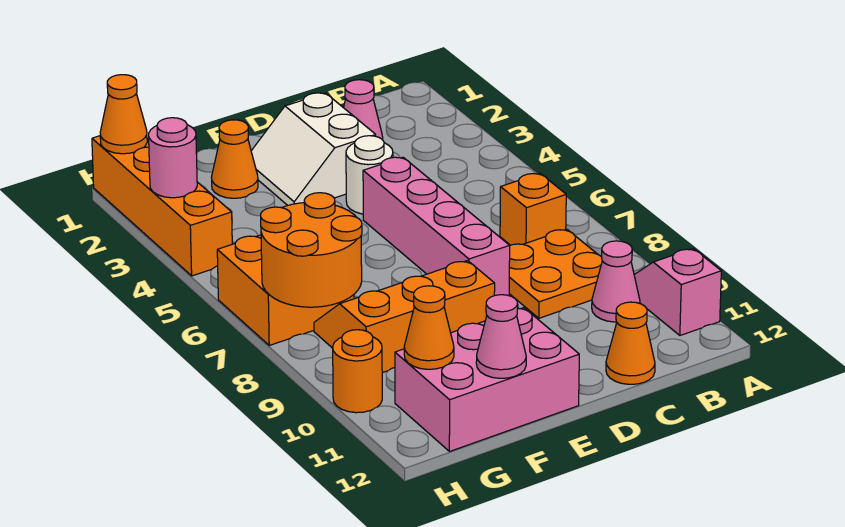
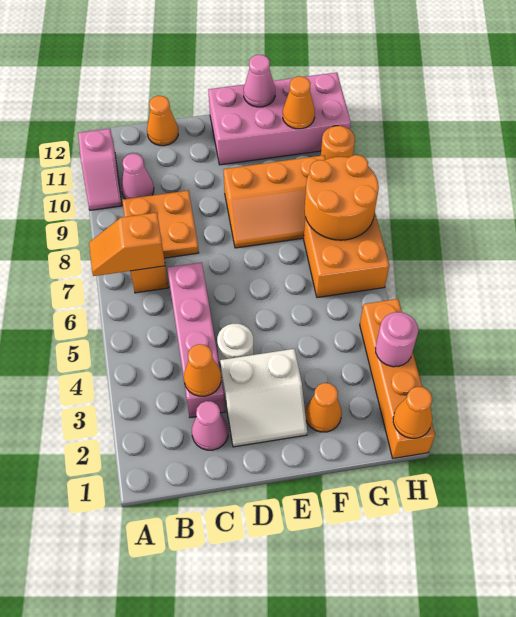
none -> orange 1x2 slope [89,213,165,276]
none -> orange 1x1 cone [184,344,221,396]
white 2x2 slope [251,93,376,205] -> white 2x2 slope turned to [220,349,307,447]
pink 1x4 brick [363,157,510,296] -> pink 1x4 brick moved to [167,262,225,418]
pink 2x3 brick [395,308,579,452] -> pink 2x4 brick [208,73,351,165]

